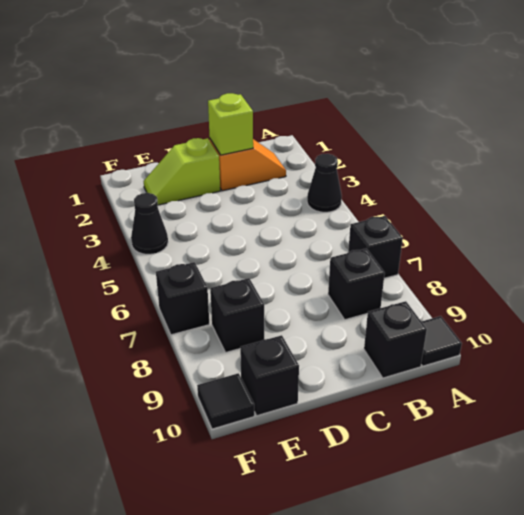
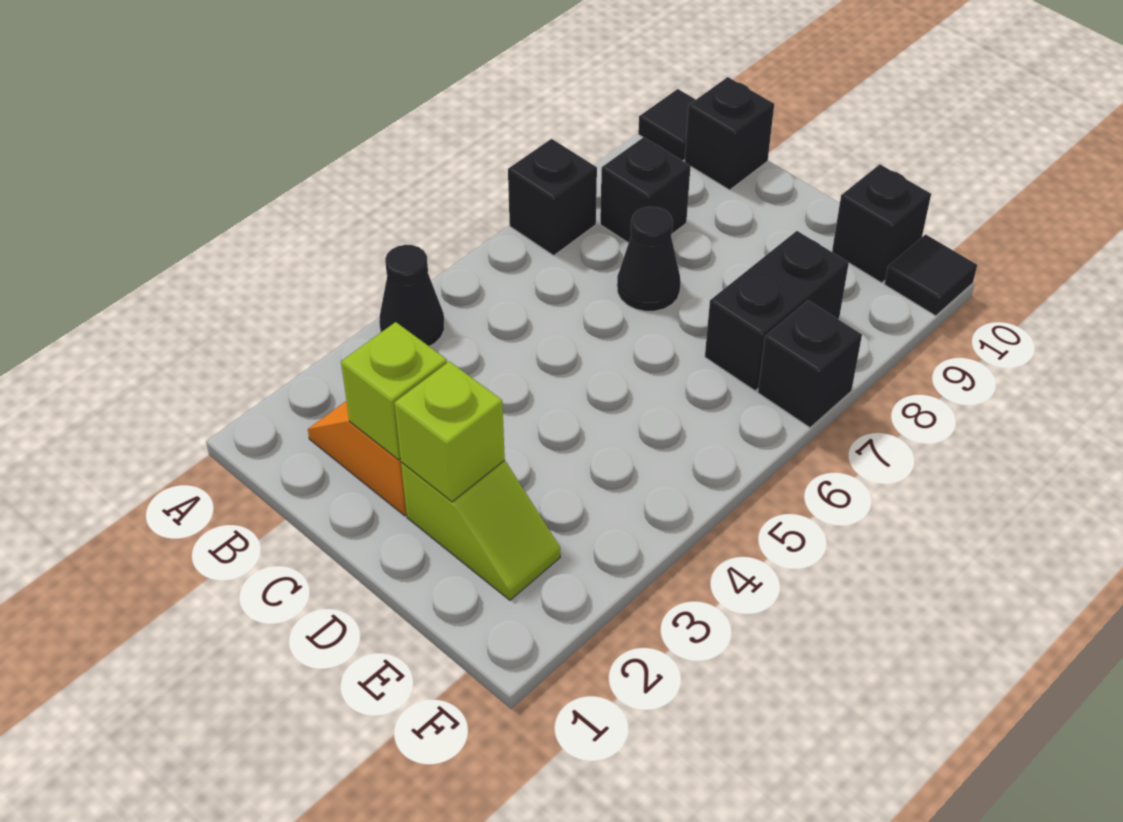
none -> lime 1x1 brick [395,361,505,502]
black 1x1 brick [210,278,264,352] -> black 1x2 brick [705,231,849,391]
black 1x1 cone [131,193,168,254] -> black 1x1 cone moved to [617,207,681,311]

